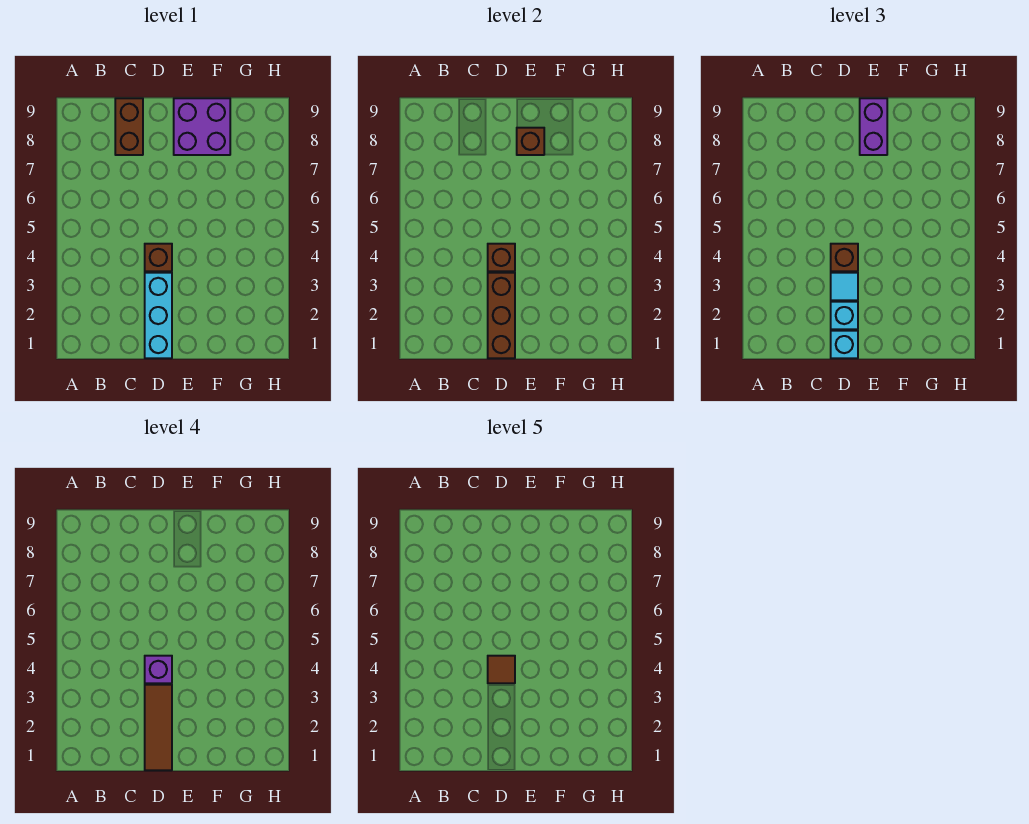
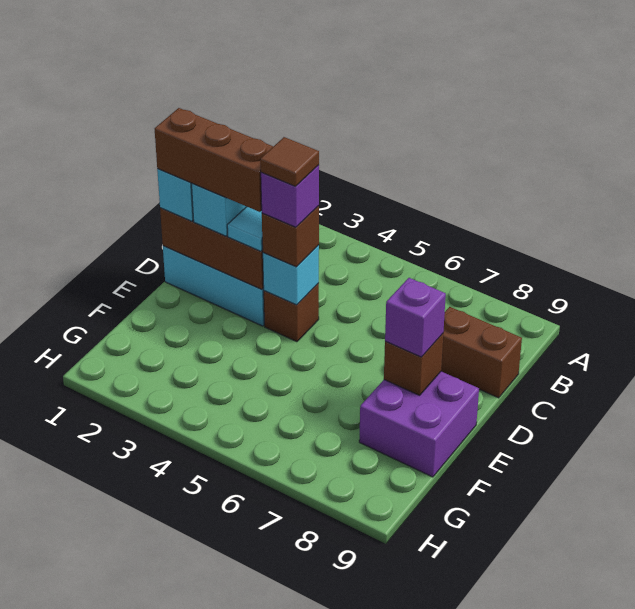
brown 1x3 tile [145,685,172,770] -> brown 1x3 brick [155,108,274,212]
brown 1x1 brick [488,244,515,271] -> cyan 1x1 brick [263,245,319,305]
purple 1x2 brick [860,98,887,155] -> purple 1x1 brick [385,278,446,357]

